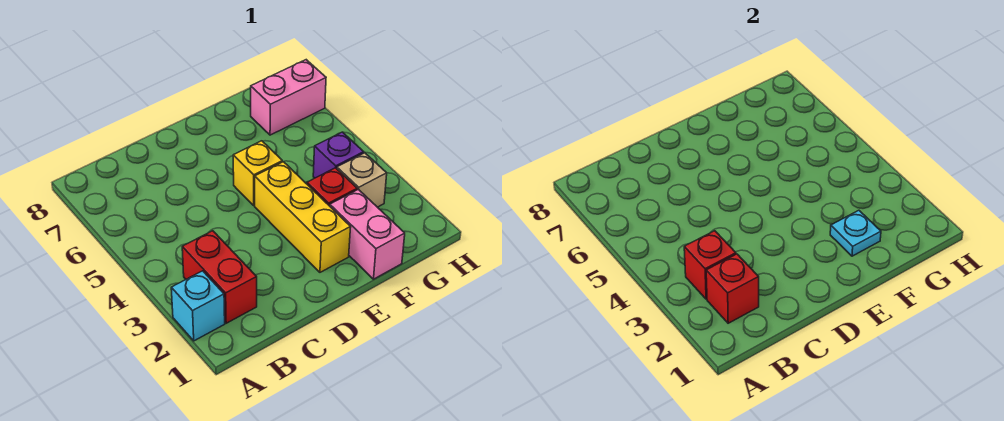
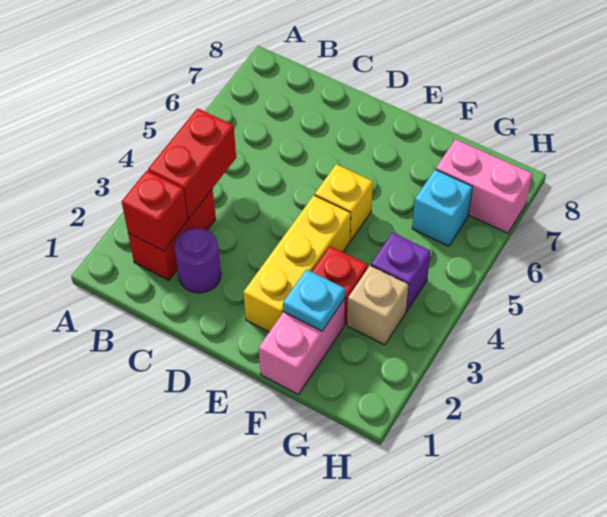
cyan 1x1 brick [171,271,225,341] -> cyan 1x1 brick moved to [412,169,472,246]
red 1x1 brick [684,231,736,299] -> red 1x2 brick [148,108,236,218]
none -> purple 1x1 round brick [174,228,221,293]

